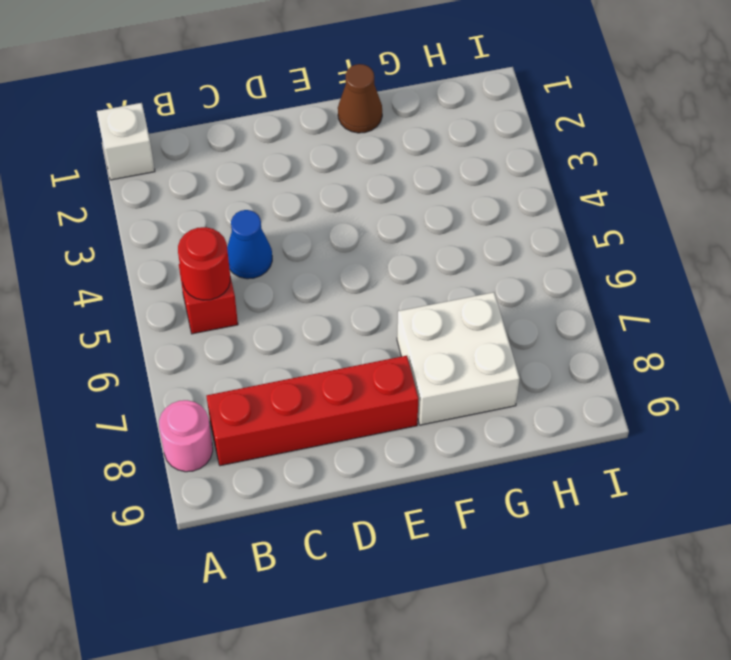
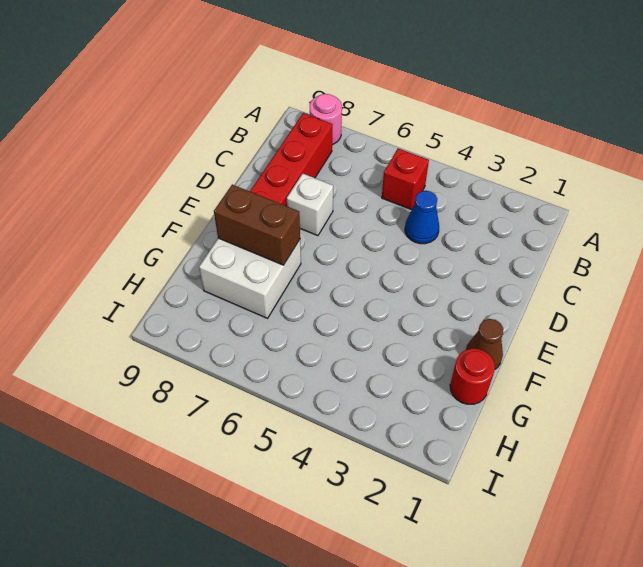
white 1x1 brick [97,103,155,180] -> white 1x1 brick moved to [287,173,333,236]
red 1x1 round brick [178,227,230,300] -> red 1x1 round brick moved to [450,349,495,404]
none -> brown 1x2 brick [214,185,300,265]

